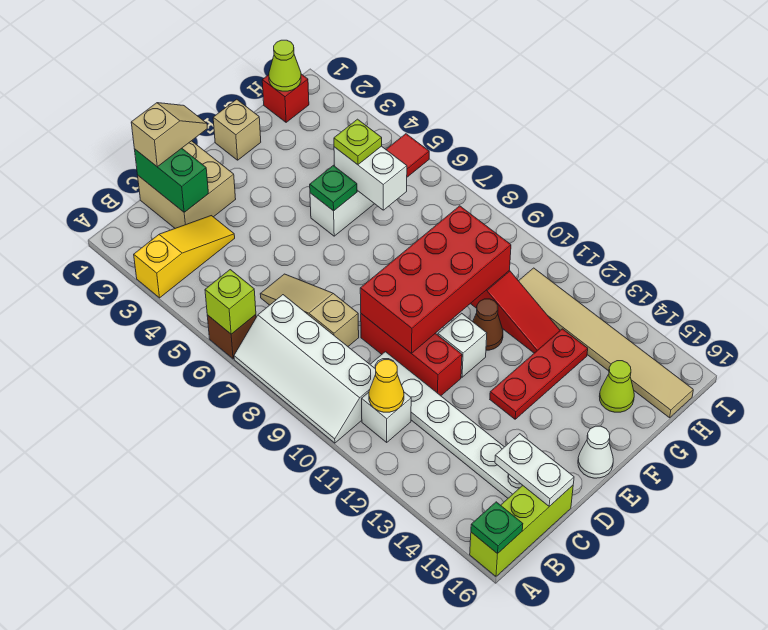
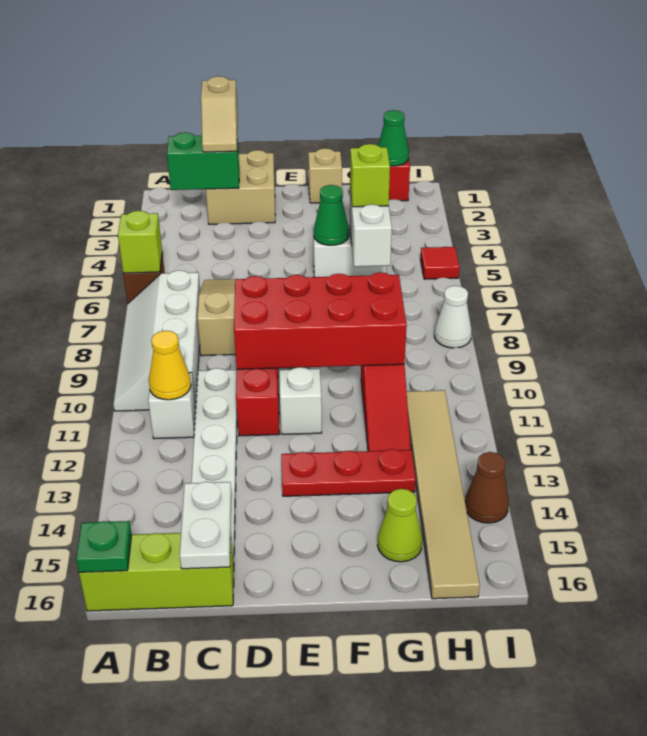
yellow 1x3 slope [134,216,235,298] -> none
green 1x2 brick [135,148,209,212] -> green 1x2 brick turned to [167,132,239,190]
tan 1x2 slope [131,103,207,167] -> tan 1x2 slope turned to [201,76,238,152]
white 1x1 cone [578,426,613,478] -> white 1x1 cone moved to [434,286,472,348]
green 1x1 plate [310,166,357,211] -> green 1x1 cone [313,185,349,245]
brown 1x1 cone [473,299,503,350] -> brown 1x1 cone moved to [465,452,509,523]
lime 1x1 plate [334,119,382,165] -> lime 1x1 brick [350,144,390,207]
lime 1x1 cone [269,40,301,91] -> green 1x1 cone [378,110,409,166]

